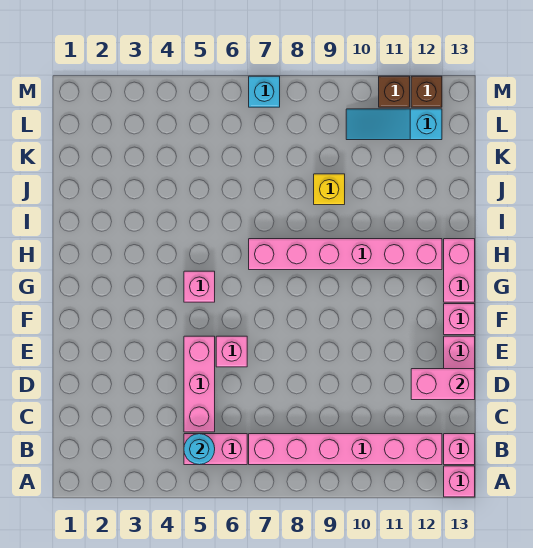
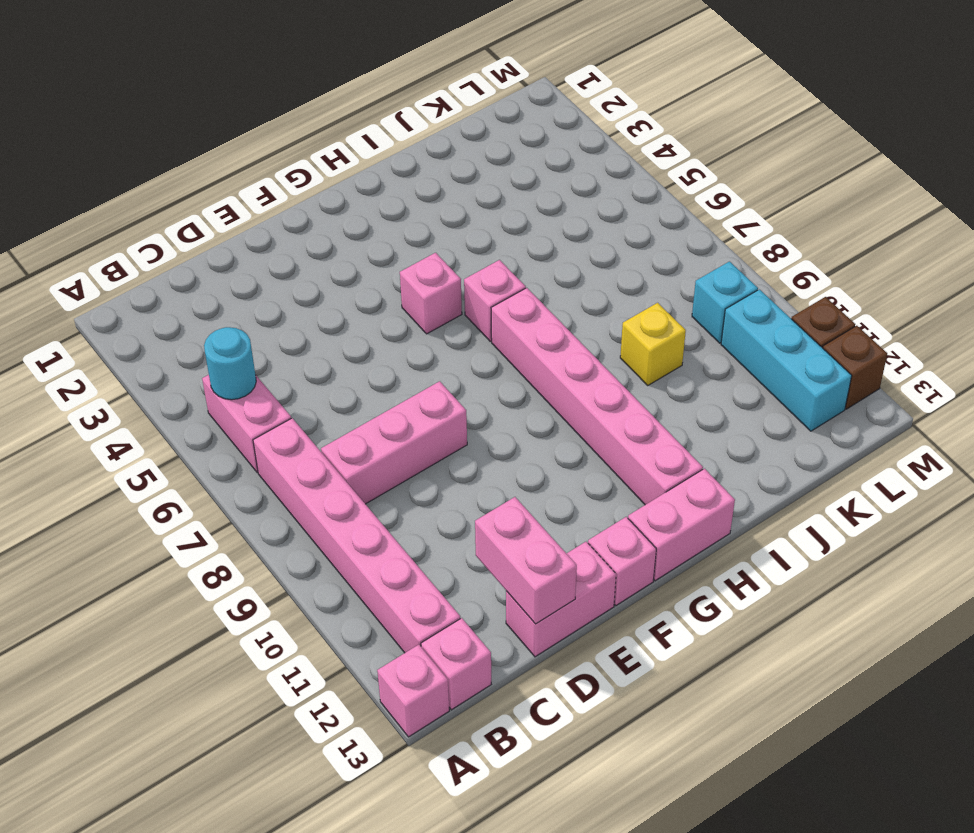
pink 1x3 brick [184,336,215,432] -> pink 1x3 brick moved to [321,381,467,504]
pink 1x1 brick [216,336,247,367] -> pink 1x1 brick moved to [464,260,526,341]
cyan 1x3 slope [346,109,442,140] -> cyan 1x3 brick [721,289,852,431]
cyan 1x1 brick [249,76,280,107] -> cyan 1x1 brick moved to [692,262,758,343]

